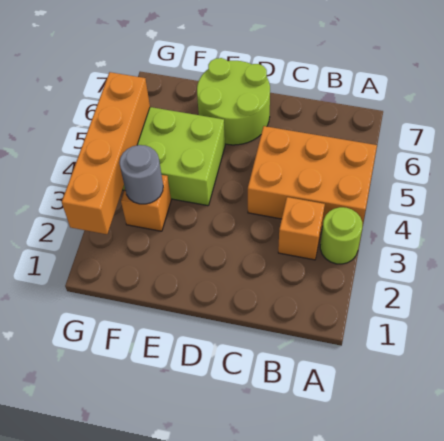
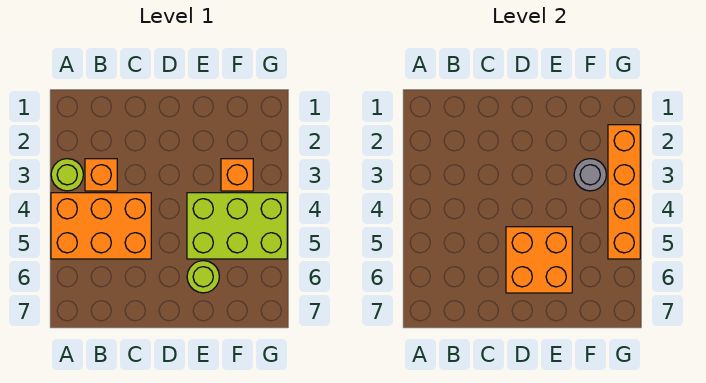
none -> orange 2x2 brick [506,227,572,293]
lime 2x2 round brick [197,58,270,145] -> lime 1x1 round brick [187,261,219,293]

